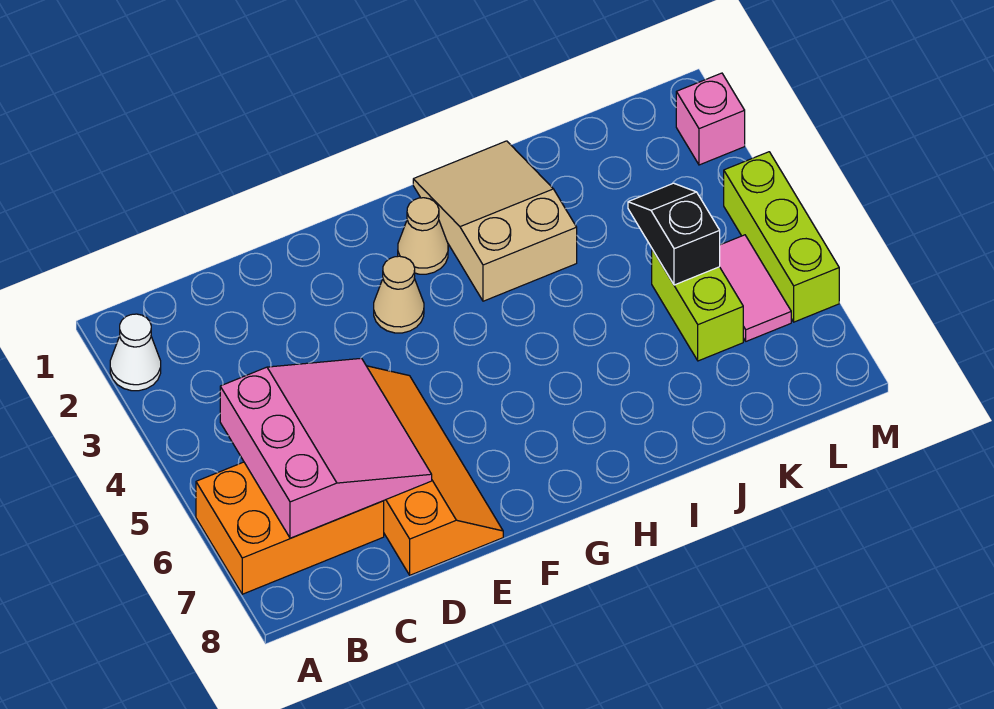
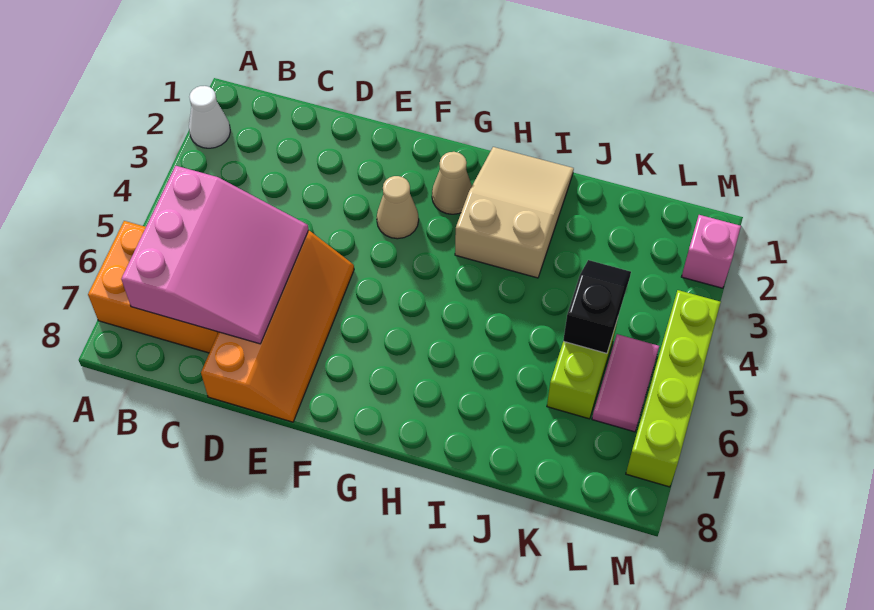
lime 1x3 brick [724,152,839,322] -> lime 1x4 brick [626,290,721,487]

